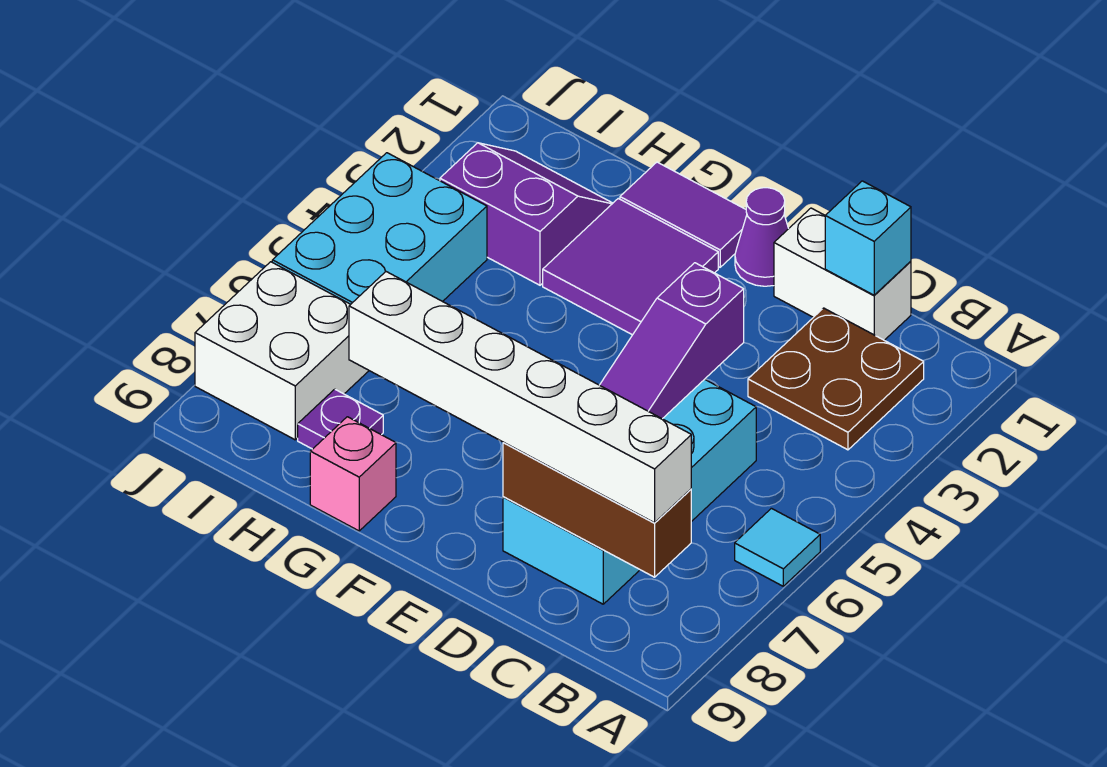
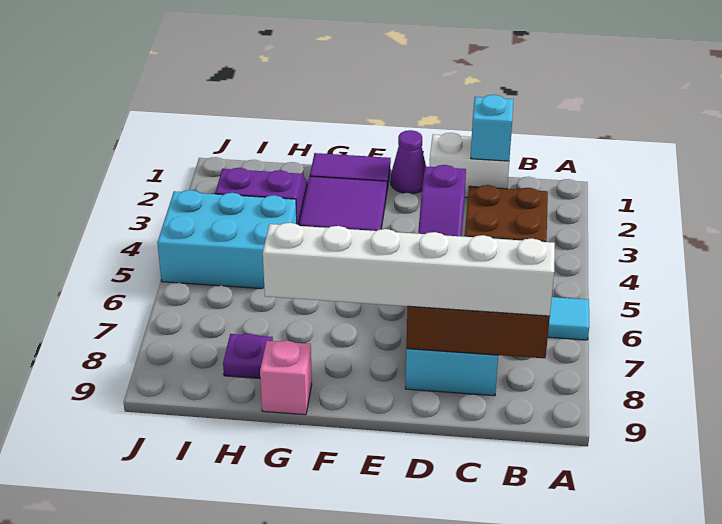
cyan 2x3 brick [272,153,487,304] -> cyan 2x3 brick turned to [157,190,297,289]
white 2x2 brick [195,262,369,440] -> none

